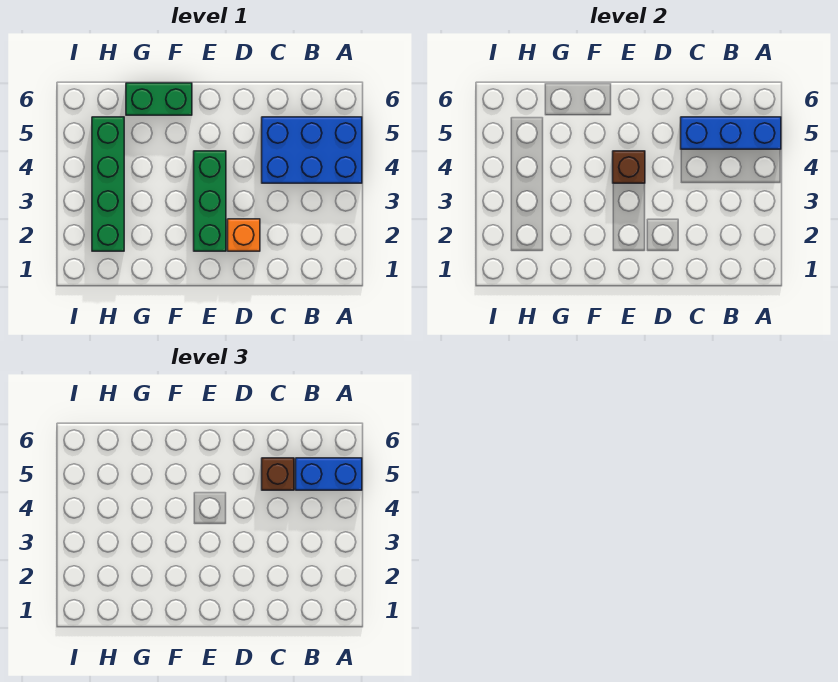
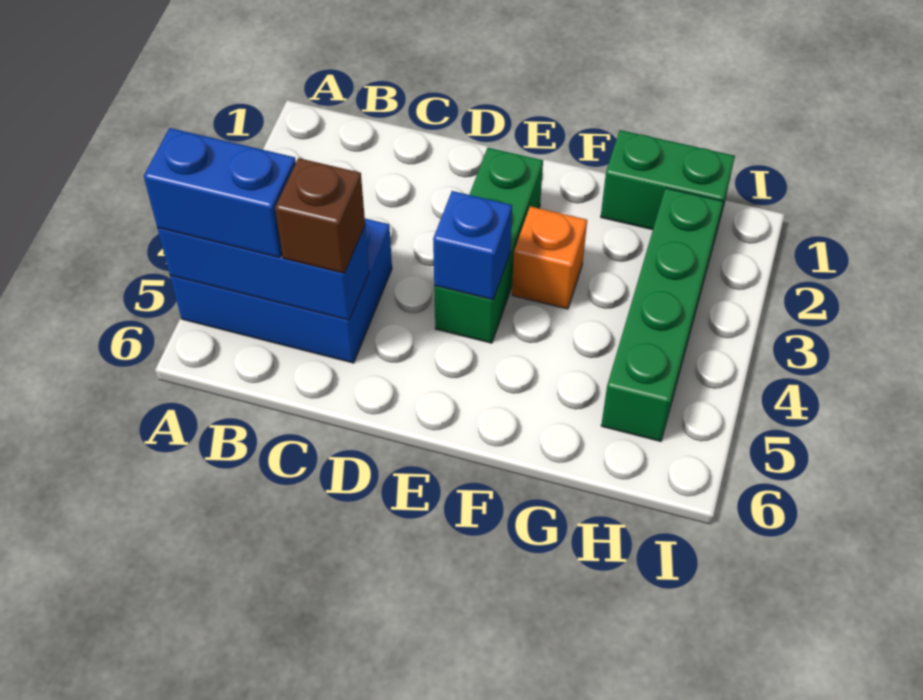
orange 1x1 brick [228,219,260,251] -> orange 1x1 brick moved to [512,206,587,309]
brown 1x1 brick [613,151,645,183] -> blue 1x1 brick [433,191,512,300]
green 1x2 brick [126,83,192,115] -> green 1x2 brick moved to [601,130,735,237]

